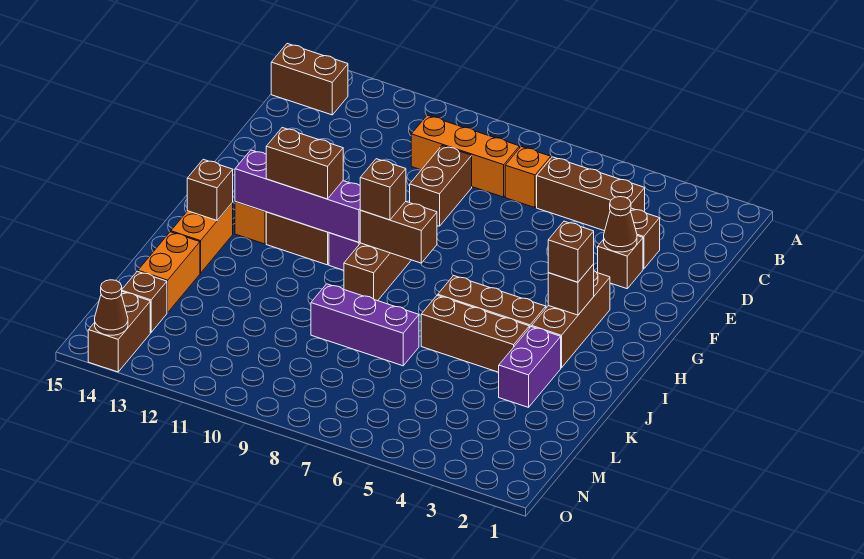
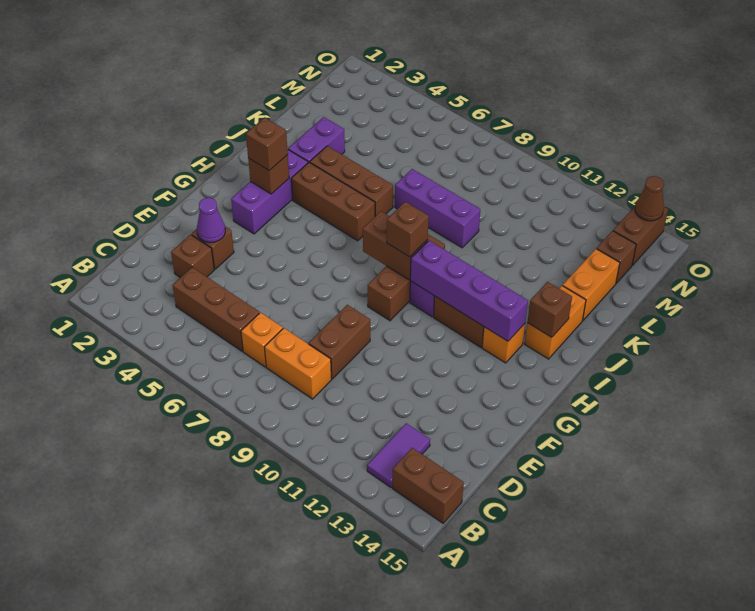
none -> purple 1x2 tile [367,423,430,487]
orange 1x3 brick [411,115,520,197] -> orange 1x2 brick [264,328,332,399]
brown 1x1 cone [604,197,637,252] -> purple 1x1 cone [197,198,225,243]
brown 1x3 brick [532,271,610,368] -> purple 1x3 brick [231,149,308,234]
brown 1x2 brick [266,128,343,199] -> none

